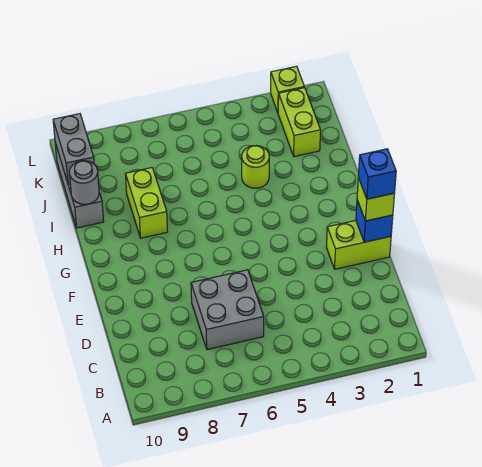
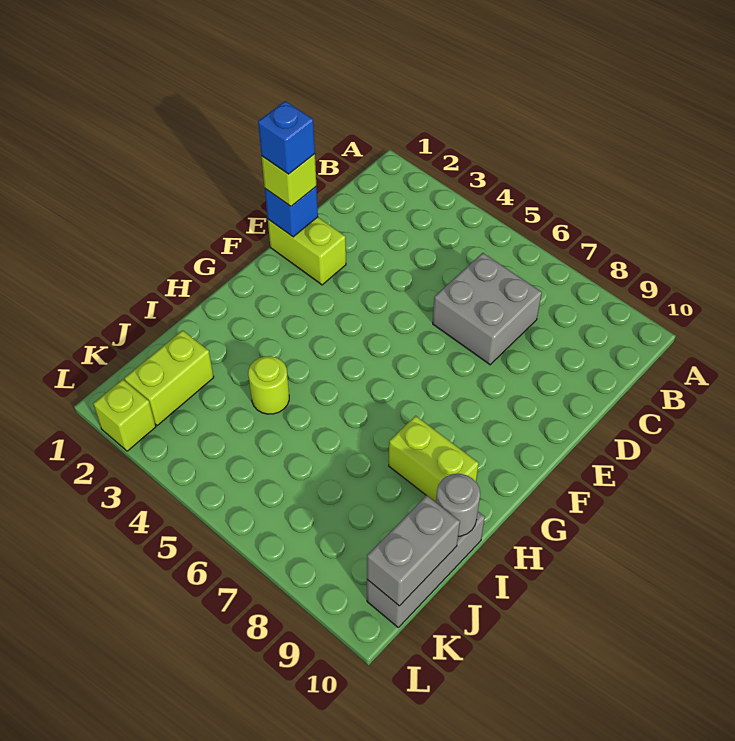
lime 1x2 brick [126,168,168,238] -> lime 1x2 brick turned to [389,416,479,502]

